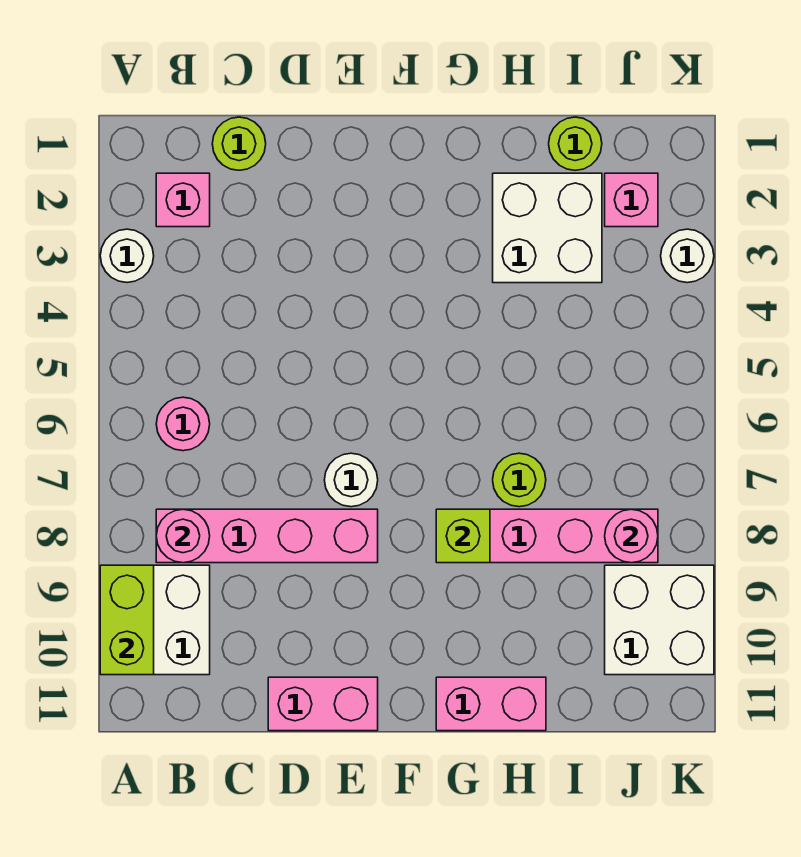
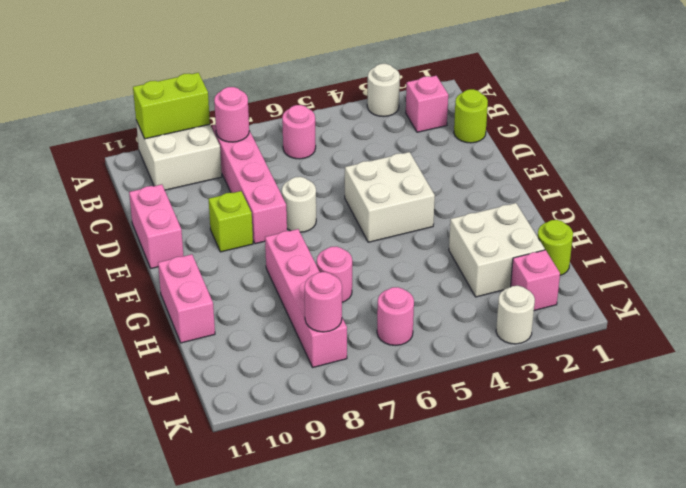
lime 1x1 brick [436,509,490,563] -> lime 1x1 brick moved to [209,191,253,252]
lime 1x1 round brick [493,453,546,507] -> pink 1x1 round brick [317,246,352,302]
none -> pink 1x1 round brick [377,287,414,345]
white 2x2 brick [605,565,714,675] -> white 2x2 brick moved to [345,152,435,242]

